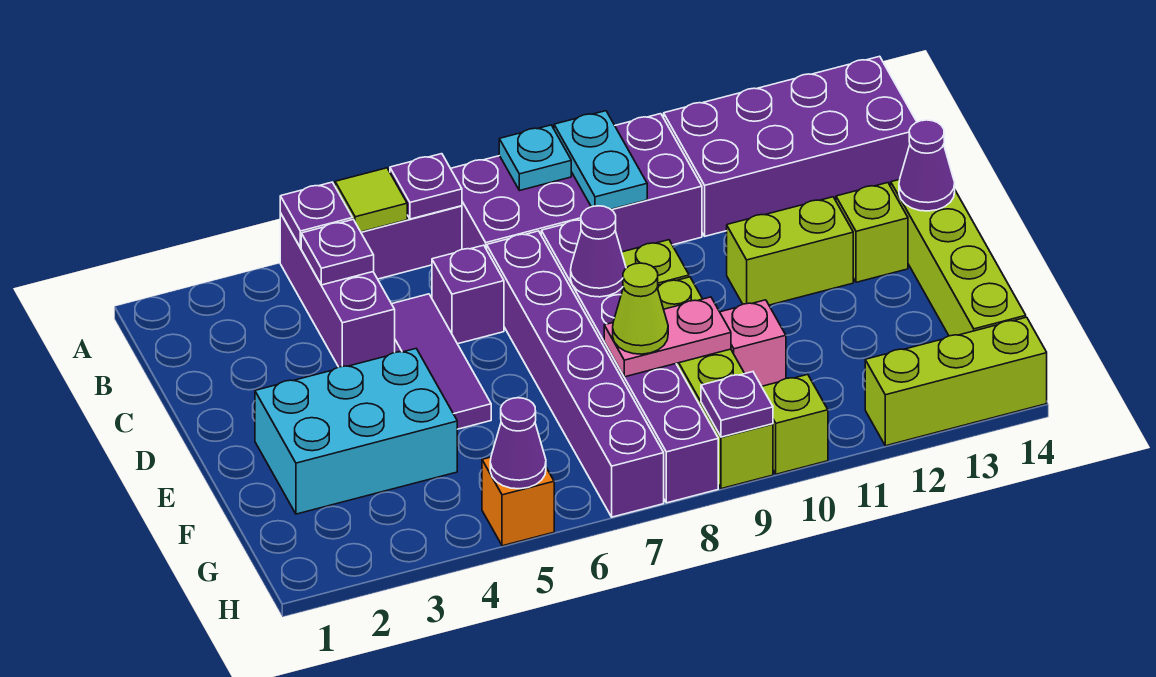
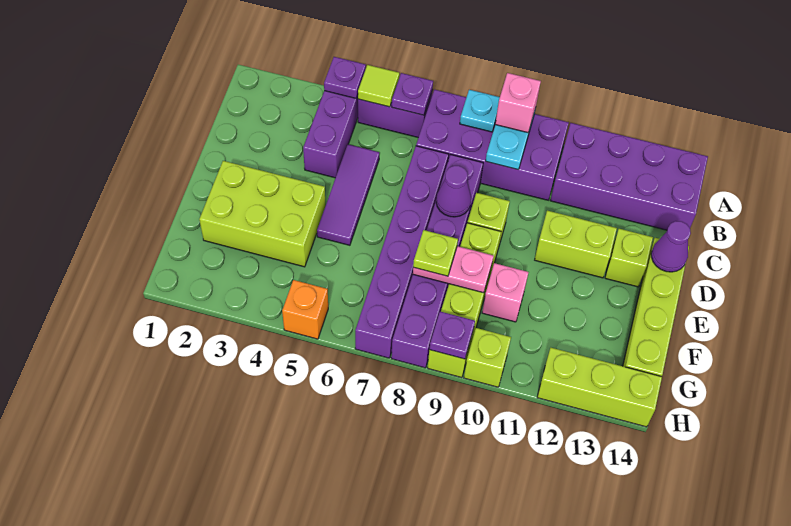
none -> pink 1x1 brick [495,73,541,133]
purple 1x1 plate [301,220,374,285] -> none
purple 1x1 brick [432,245,504,344] -> none
cyan 2x3 brick [255,349,457,514] -> lime 2x3 brick [199,161,326,267]
lime 1x1 cone [613,263,668,354] -> lime 1x1 plate [413,230,458,276]
purple 1x1 cone [490,398,546,489] -> none

